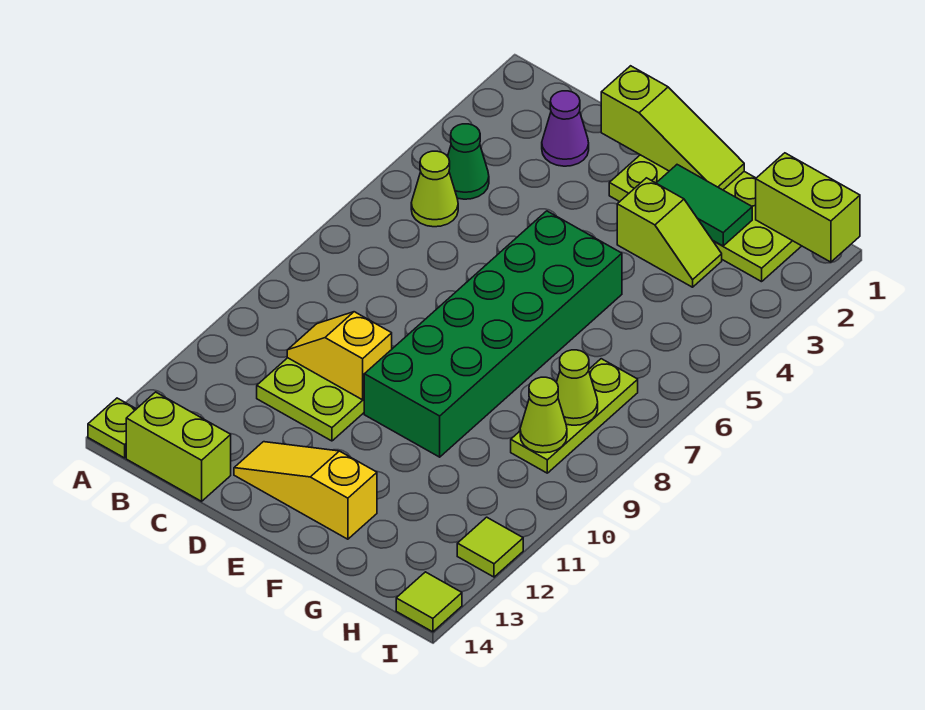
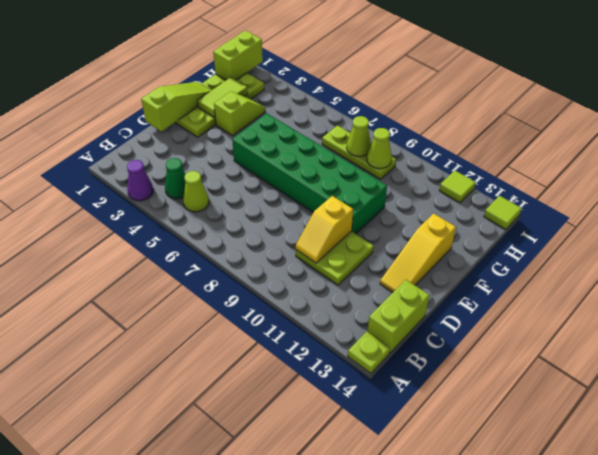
purple 1x1 cone [542,91,589,166] -> purple 1x1 cone moved to [127,160,153,201]
green 1x2 tile [657,165,752,246] -> lime 1x2 tile [197,77,248,117]

